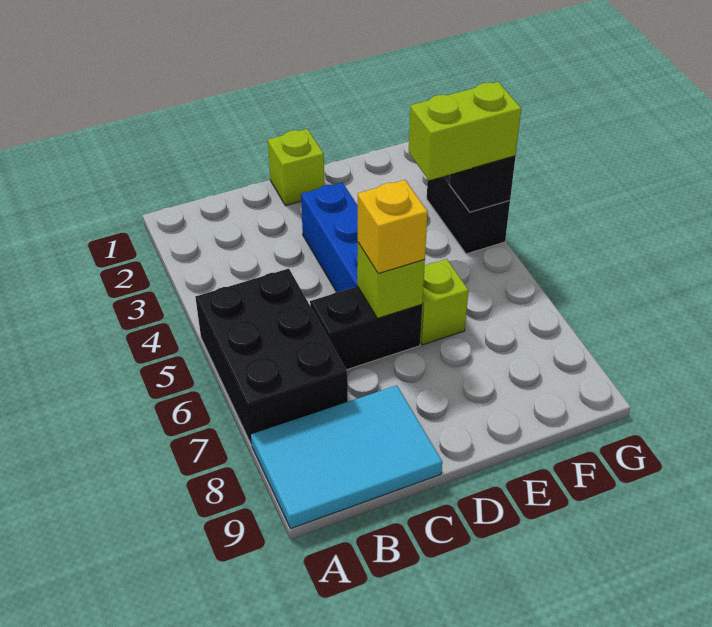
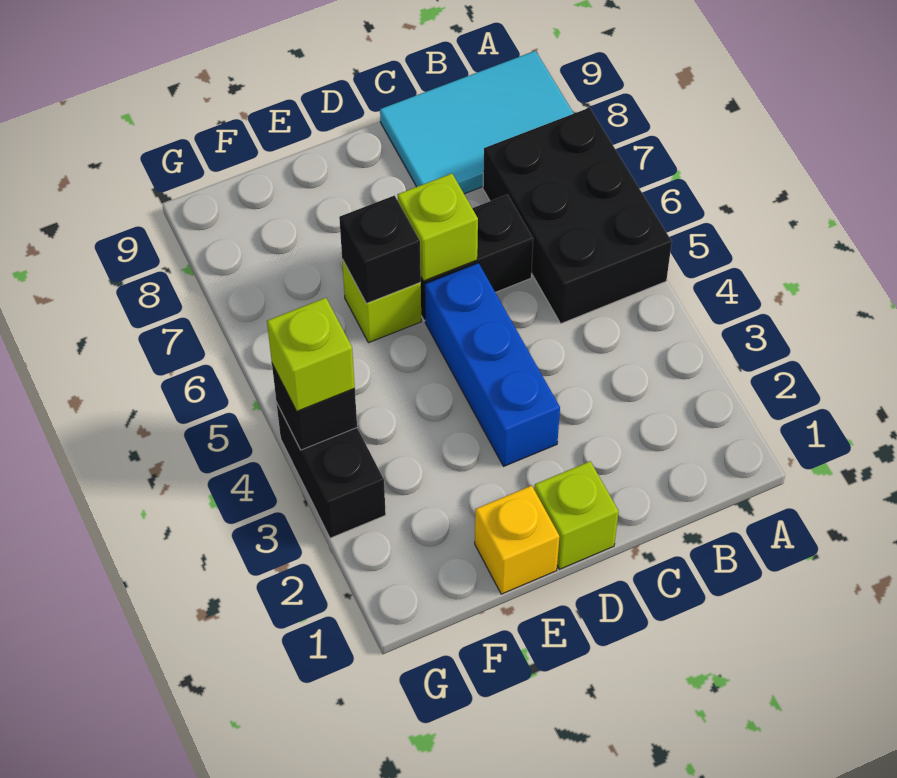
yellow 1x1 brick [358,180,428,273] -> yellow 1x1 brick moved to [475,486,560,594]
none -> black 1x1 brick [339,196,421,303]
lime 1x2 brick [409,82,521,180] -> lime 1x1 brick [267,298,355,411]

